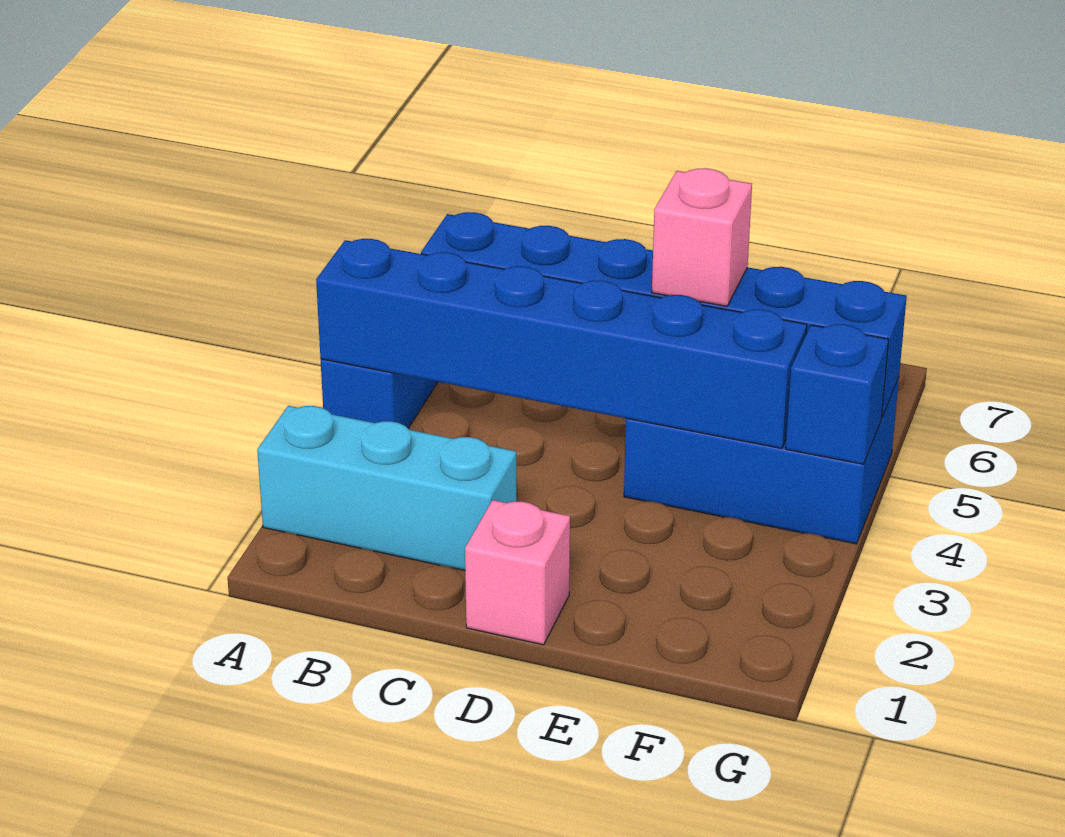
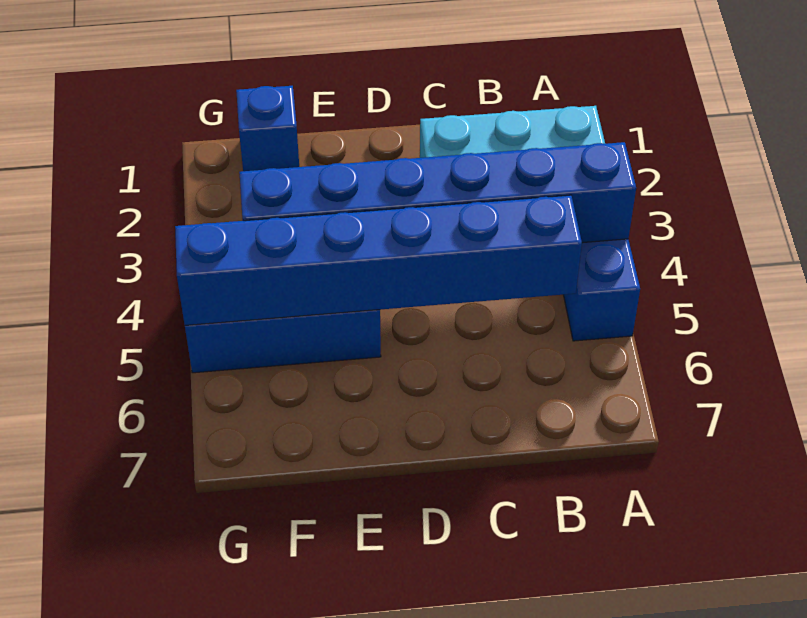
pink 1x1 brick [465,500,570,645] -> none
pink 1x1 brick [652,168,752,306] -> none
blue 1x1 brick [786,324,889,464] -> blue 1x1 brick moved to [236,86,299,171]

